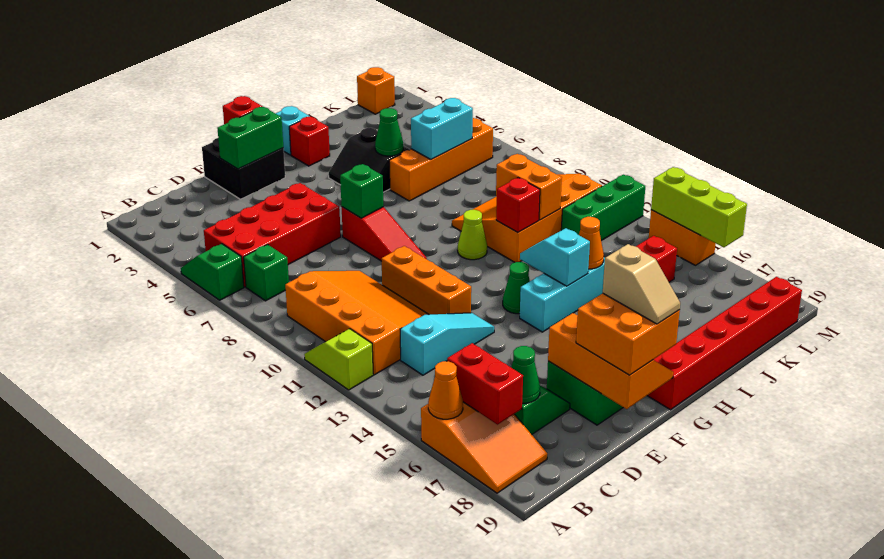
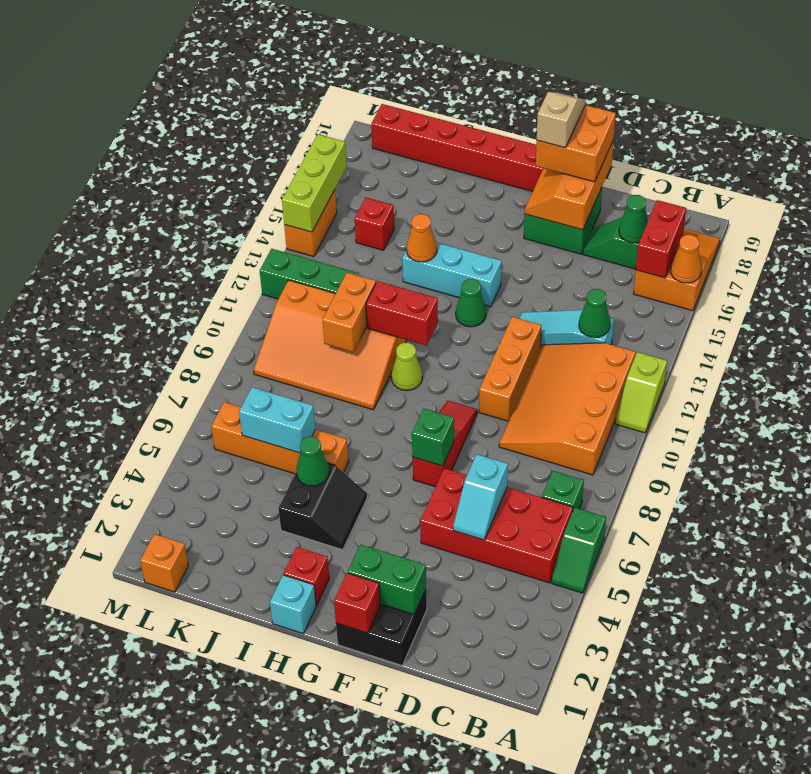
none -> green 1x1 cone [579,289,610,338]
cyan 1x2 slope [520,228,590,286] -> cyan 1x2 slope moved to [453,454,508,540]
red 1x1 brick [496,178,540,232] -> red 1x2 brick [366,281,438,346]

